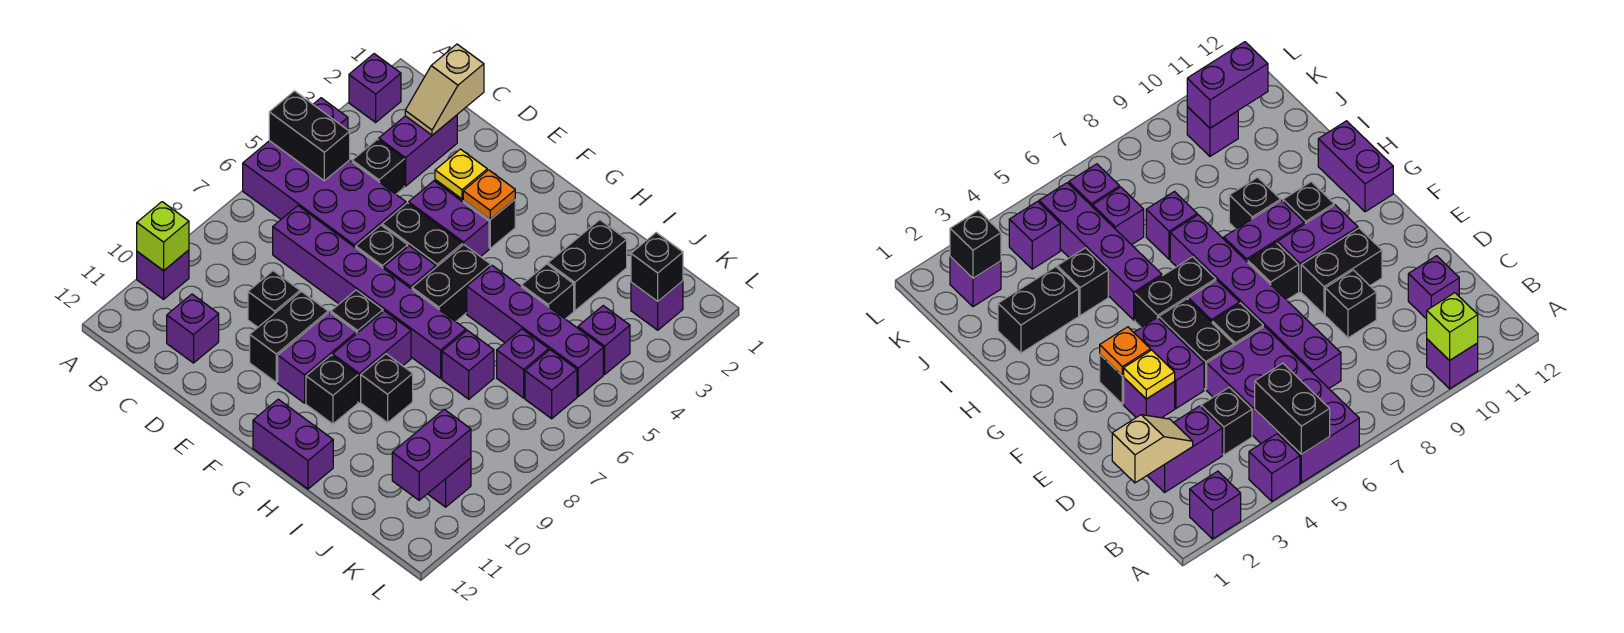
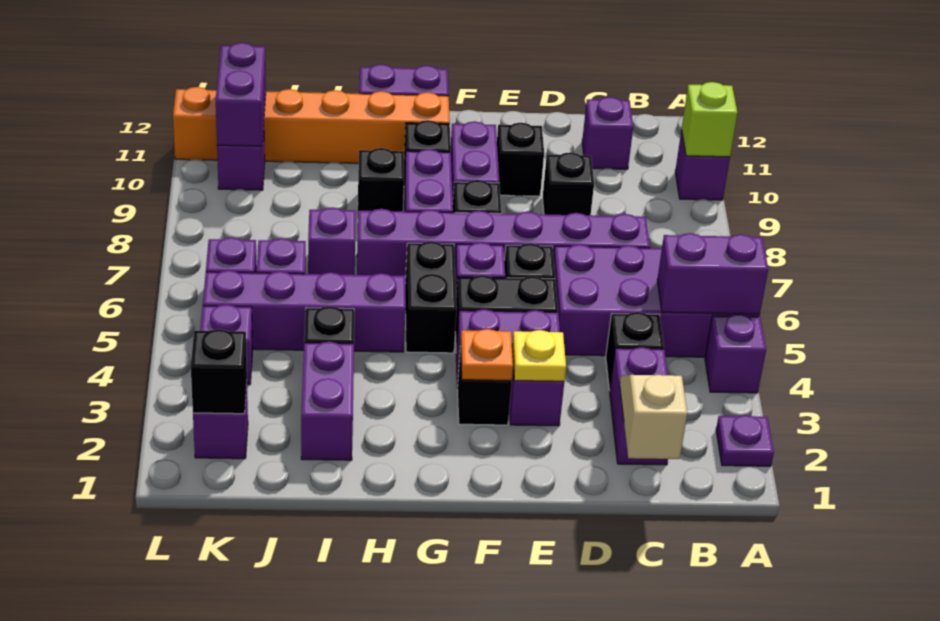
purple 1x1 brick [349,54,401,122] -> purple 1x1 plate [716,415,774,466]
black 1x2 brick [269,91,350,181] -> purple 1x2 brick [657,233,768,314]
black 1x2 brick [250,291,328,382] -> black 1x1 brick [497,123,544,196]
none -> orange 1x6 brick [173,87,450,163]
black 1x2 brick [548,220,627,311] -> purple 1x2 brick [301,342,354,460]

